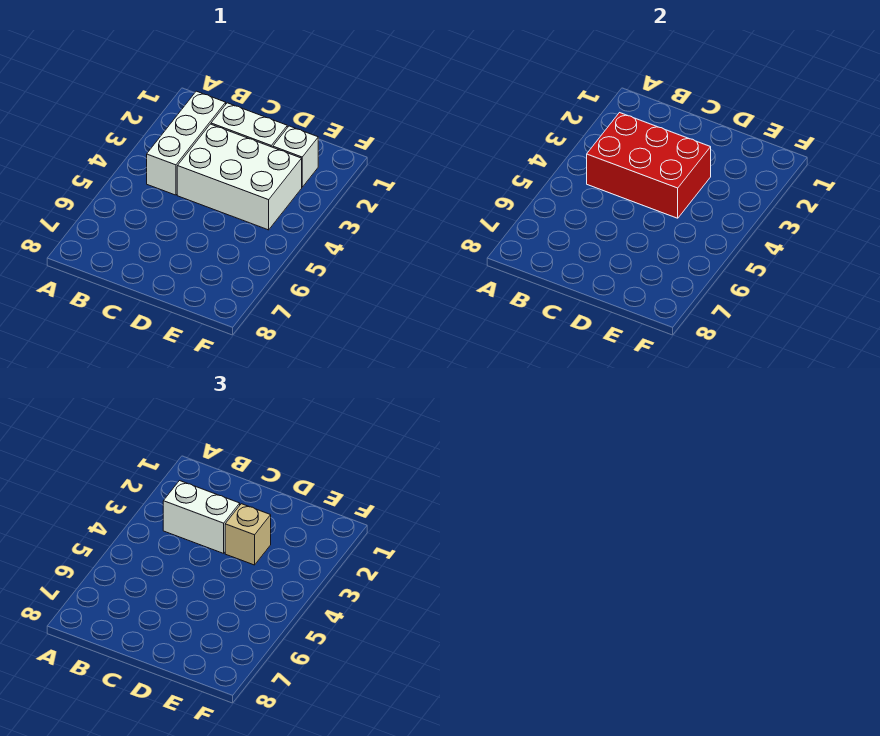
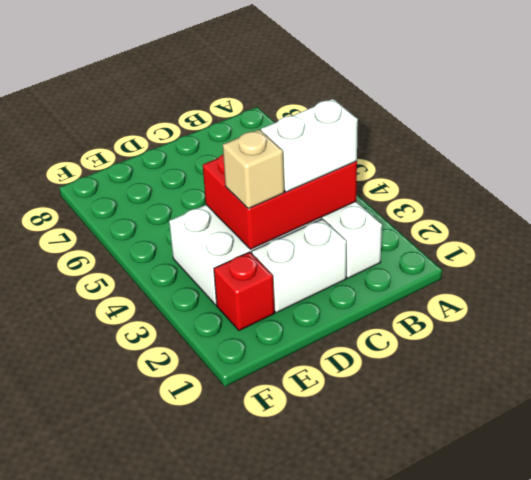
white 1x1 brick [273,126,318,187] -> red 1x1 brick [214,252,274,331]

